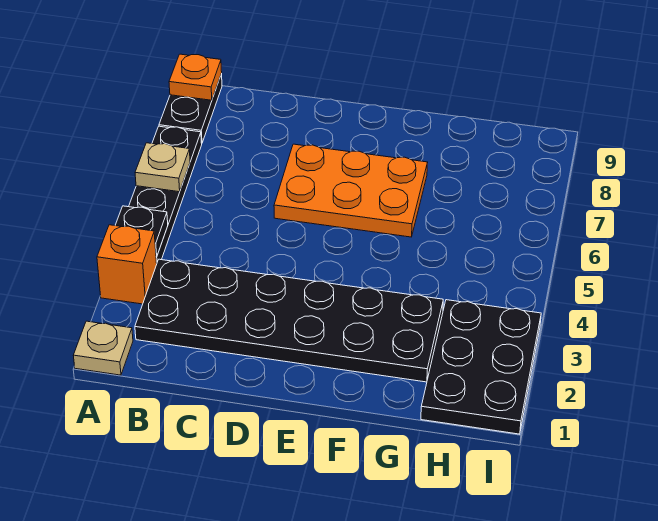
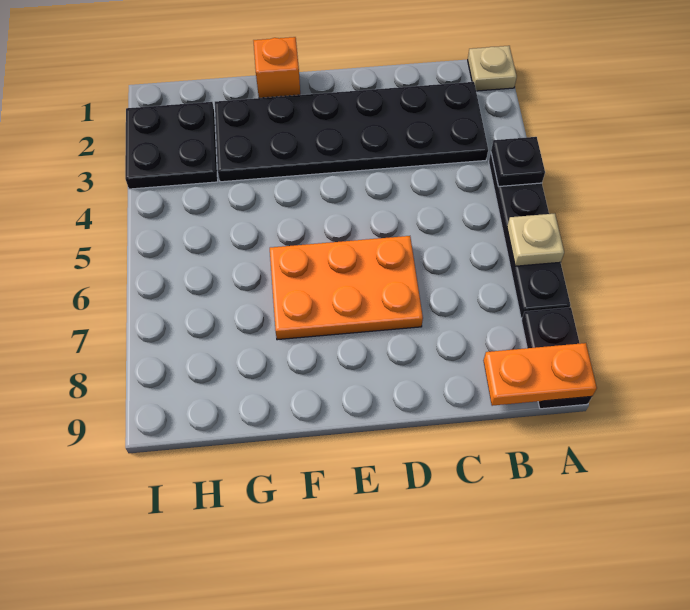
orange 1x1 brick [97,225,157,304] -> orange 1x1 brick moved to [253,37,300,98]
orange 1x1 plate [169,54,222,100] -> orange 1x2 plate [483,343,597,406]
black 2x3 plate [421,300,541,434] -> black 2x2 plate [125,102,218,189]

